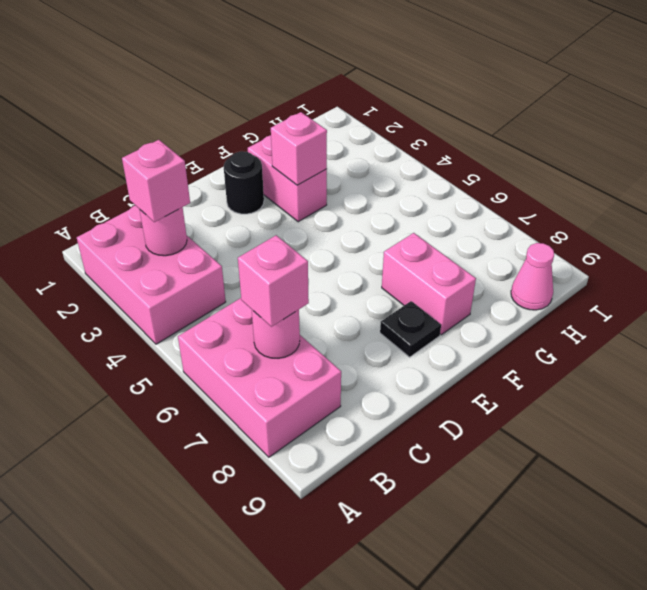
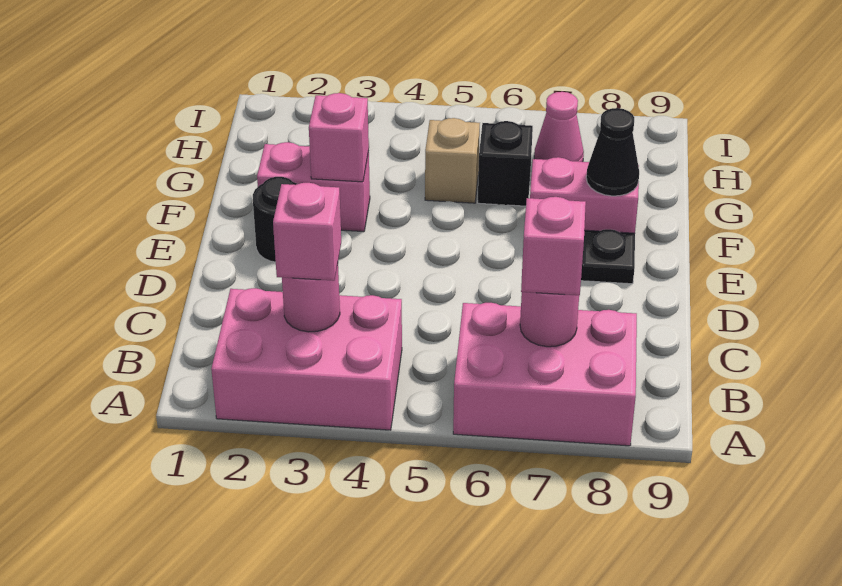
none -> black 1x1 cone [586,108,639,196]
none -> tan 1x1 brick [425,118,480,203]
none -> black 1x1 brick [478,121,533,206]
pink 1x1 cone [511,243,554,310] -> pink 1x1 cone moved to [534,92,584,162]

